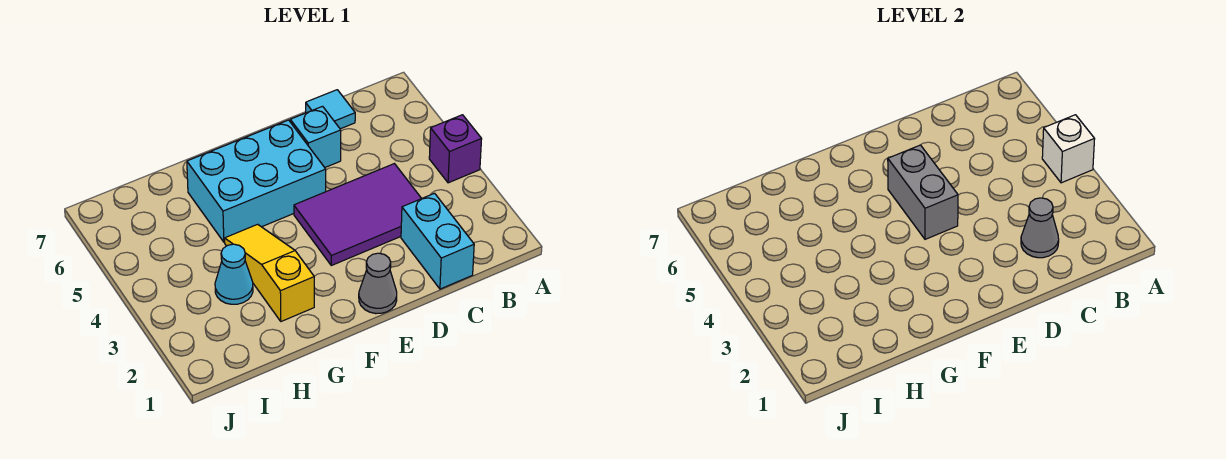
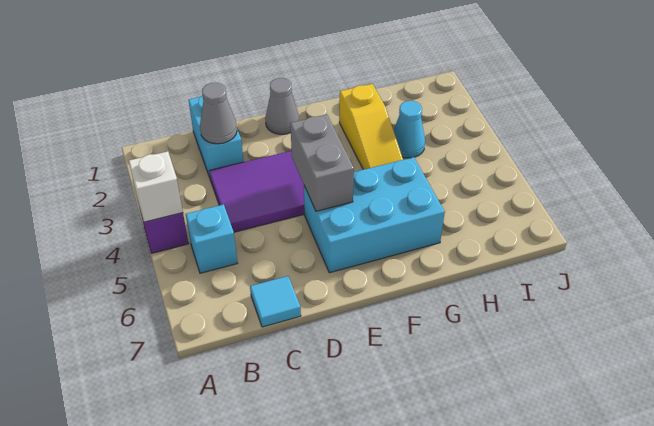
cyan 1x1 brick [290,106,341,167] -> cyan 1x1 brick moved to [186,204,237,273]

